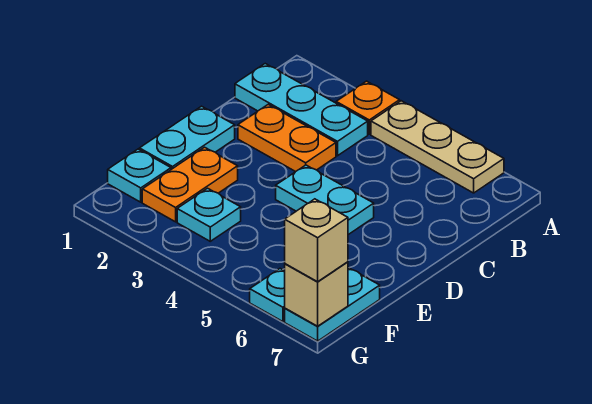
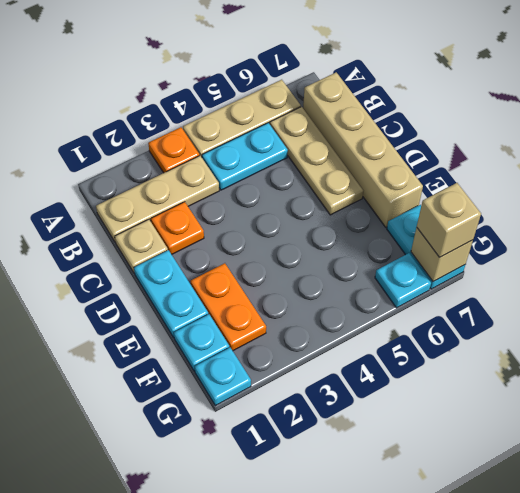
cyan 1x3 plate [235,64,368,156] -> tan 1x3 plate [96,156,219,242]
none -> tan 1x3 plate [270,107,363,215]
none -> tan 1x4 brick [303,72,423,227]
none -> tan 1x1 plate [115,220,168,273]
orange 1x2 plate [238,105,336,172] -> orange 1x1 plate [151,202,204,254]
cyan 1x2 plate [276,165,374,235] -> cyan 1x2 plate moved to [202,123,288,190]
cyan 1x1 plate [177,188,241,241] -> cyan 1x1 plate moved to [195,348,251,406]

